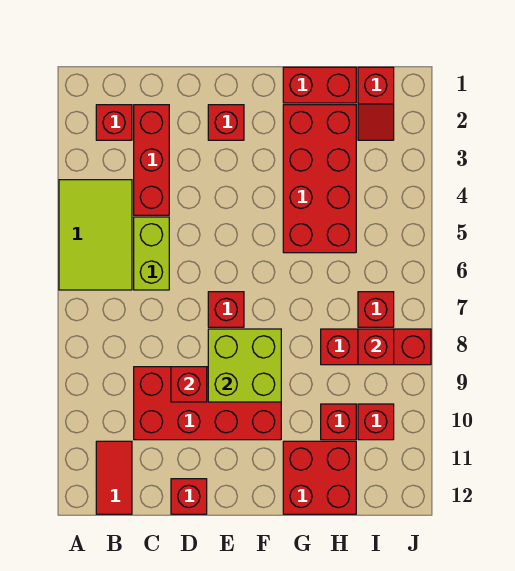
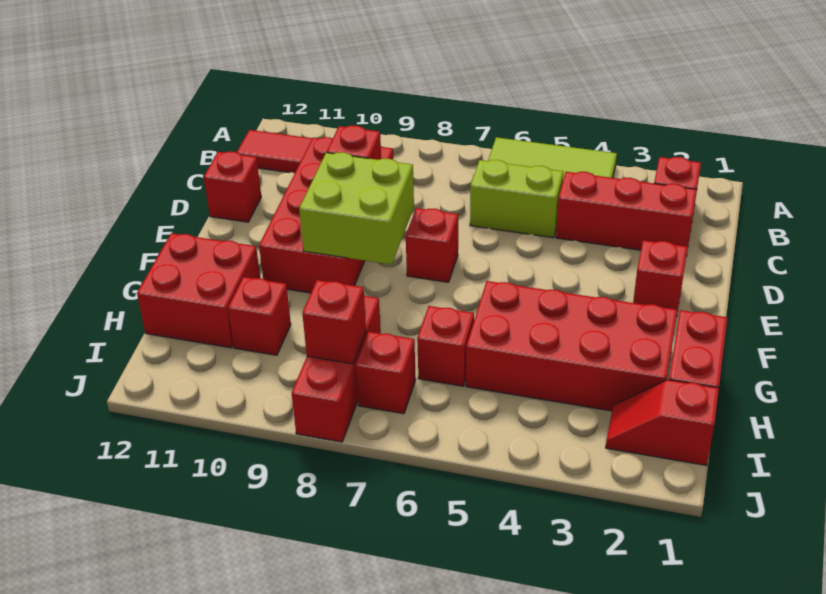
red 1x1 brick [358,404,394,440] -> red 1x1 brick moved to [417,306,474,386]

